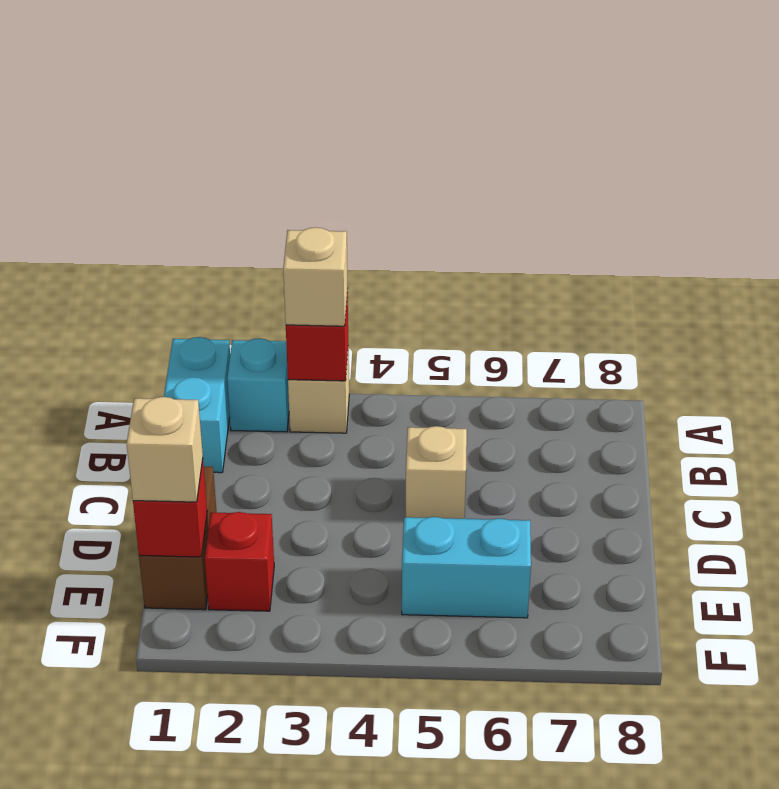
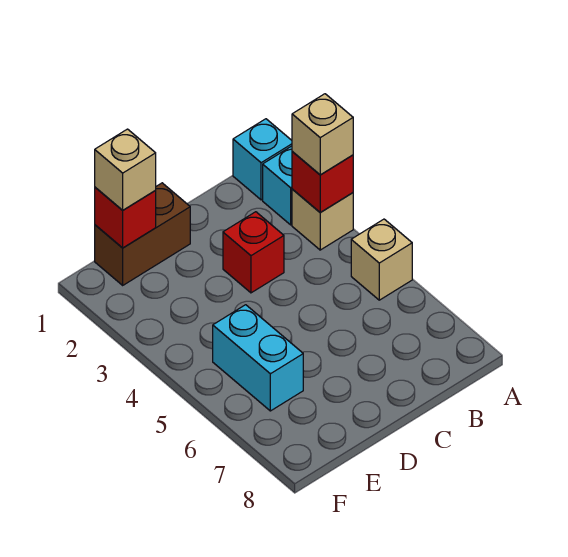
cyan 1x2 brick [164,337,230,473] -> cyan 1x1 brick [233,119,292,200]
tan 1x1 brick [406,426,467,519] -> tan 1x1 brick moved to [351,219,412,300]
red 1x1 brick [205,512,274,611] -> red 1x1 brick moved to [223,212,284,293]

